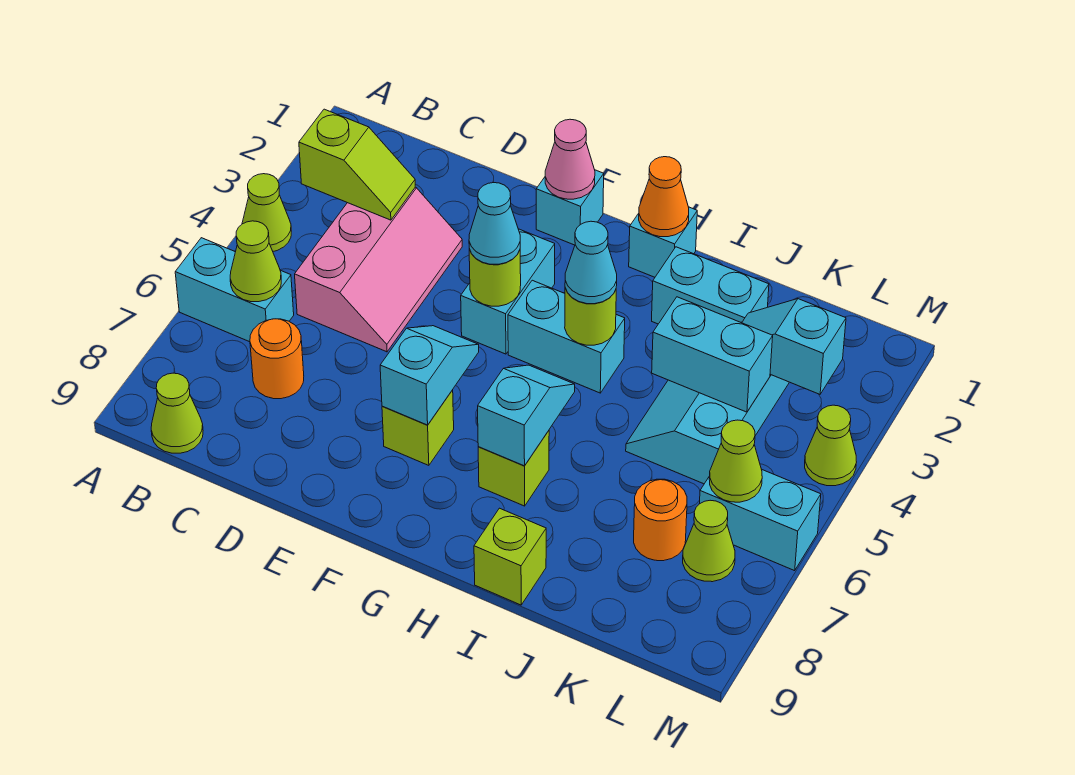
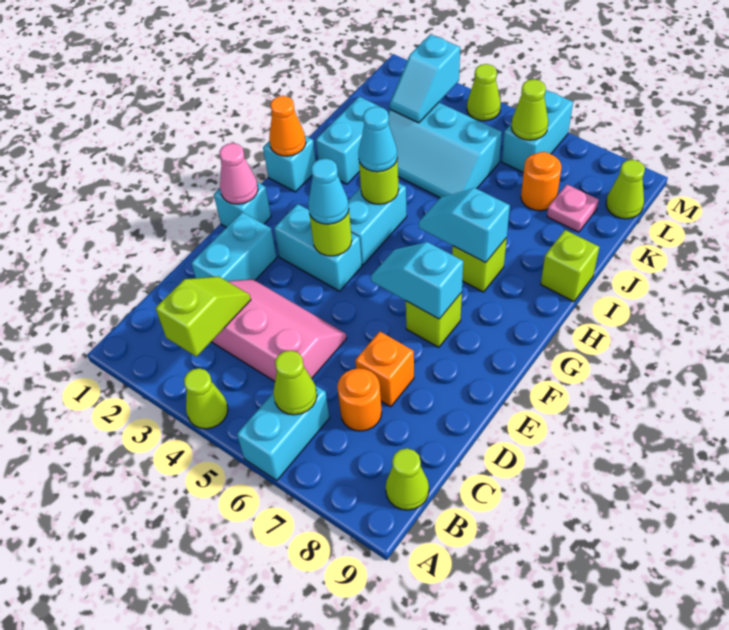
none -> orange 1x1 brick [355,332,414,407]
cyan 1x2 brick [652,297,773,412] -> cyan 1x2 brick moved to [191,212,277,281]
none -> pink 1x1 plate [547,185,599,232]
lime 1x1 cone [683,500,735,582] -> lime 1x1 cone moved to [606,160,645,219]

